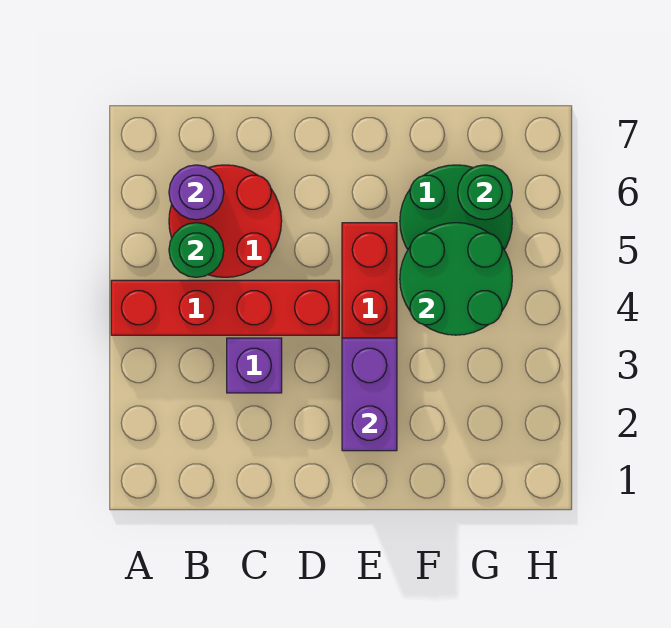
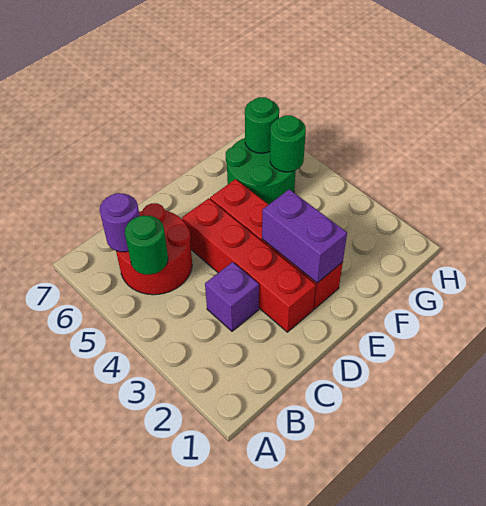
red 1x4 brick [111,280,339,335] -> red 1x4 brick turned to [182,198,316,332]
green 2x2 round brick [400,223,512,335] -> green 1x1 round brick [270,115,306,172]

